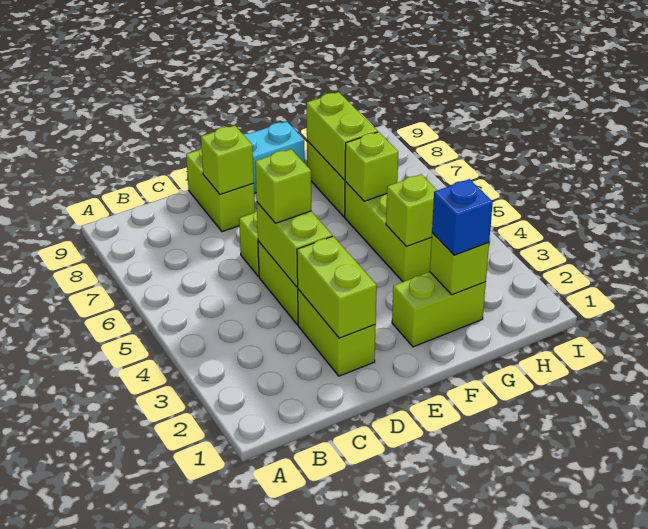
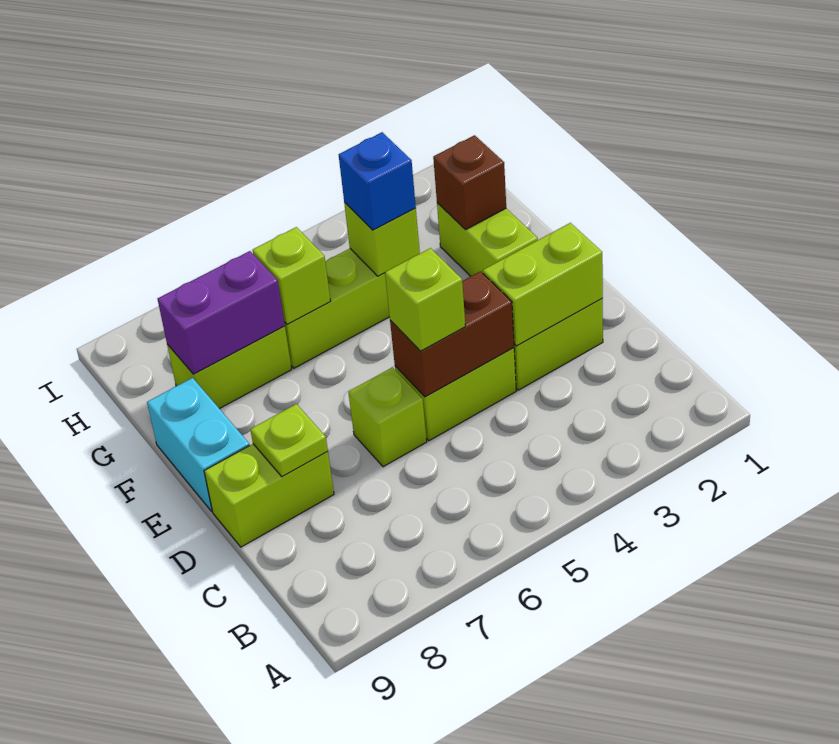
lime 1x2 brick [257,202,332,287] -> brown 1x2 brick [390,271,514,397]
lime 1x1 brick [201,126,254,195] -> lime 1x1 plate [250,404,328,477]
lime 1x1 brick [430,233,489,295] -> brown 1x1 brick [433,135,506,229]
blue 1x1 brick [432,179,493,255] -> blue 1x1 brick moved to [339,132,416,230]
lime 1x2 brick [307,92,378,180] -> purple 1x2 brick [158,251,285,374]

